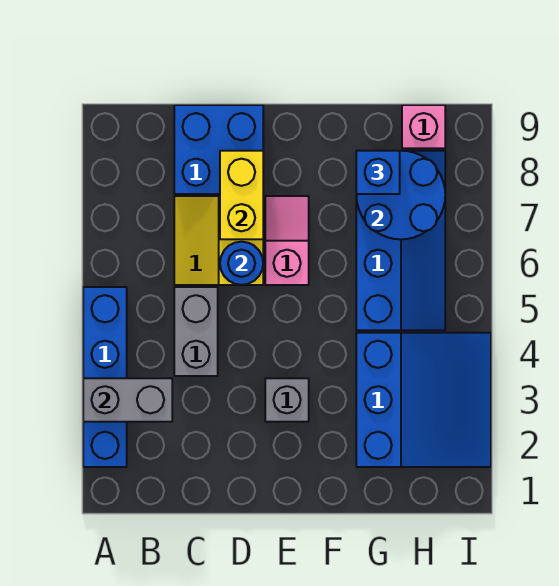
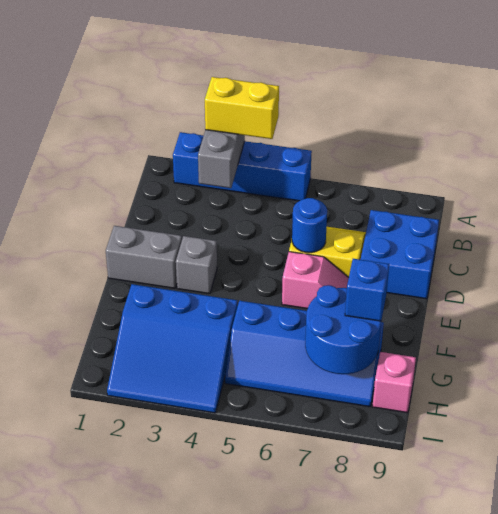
grey 1x2 brick [174,287,218,376] -> grey 1x2 brick moved to [106,226,182,288]
yellow 1x2 brick [220,151,263,239] -> yellow 1x2 brick moved to [205,77,279,139]

